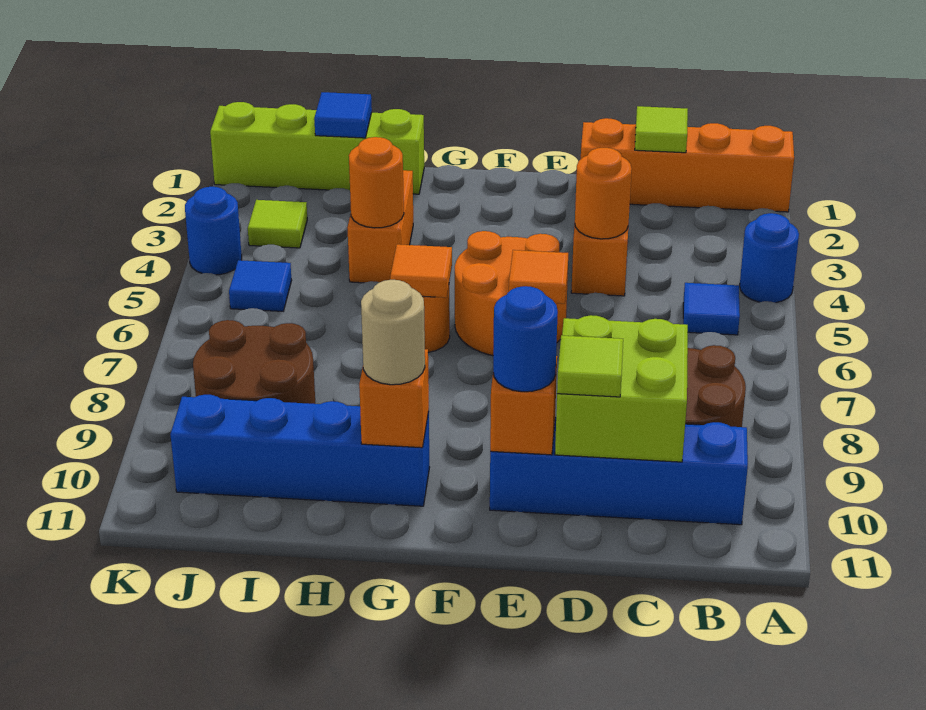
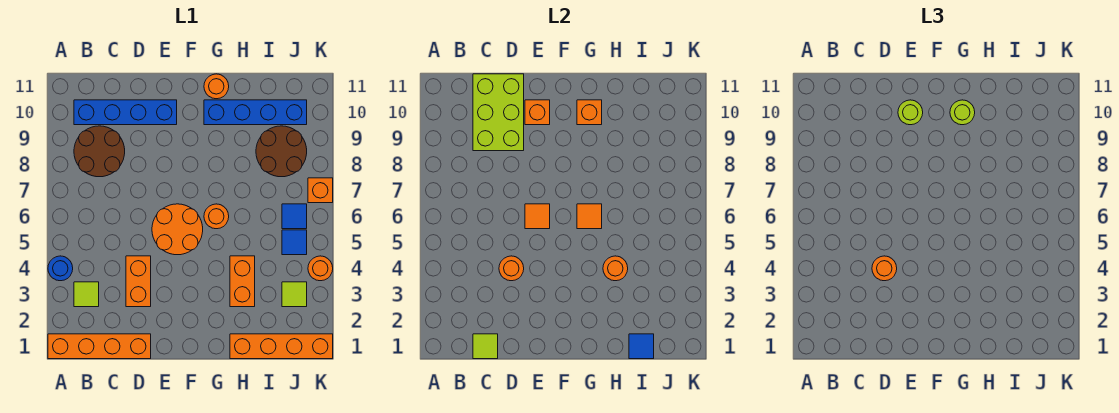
blue 1x1 tile [683,283,740,335] -> blue 1x1 tile moved to [282,204,307,229]
lime 2x2 brick [555,315,688,462] -> lime 2x3 brick [473,74,524,151]
none -> orange 1x1 round brick [872,256,897,281]
lime 1x1 tile [557,335,623,397] -> lime 1x1 tile moved to [74,282,99,307]
blue 1x1 round brick [493,286,558,392] -> lime 1x1 round brick [898,100,923,125]
tan 1x1 round brick [361,280,425,385] -> lime 1x1 round brick [950,100,975,125]
none -> orange 1x1 round brick [204,74,229,99]
lime 1x4 brick [210,102,424,194] -> orange 1x4 brick [230,334,333,359]
blue 1x1 round brick [185,187,242,275] -> orange 1x1 round brick [308,256,333,281]
none -> orange 1x1 brick [308,178,333,203]

